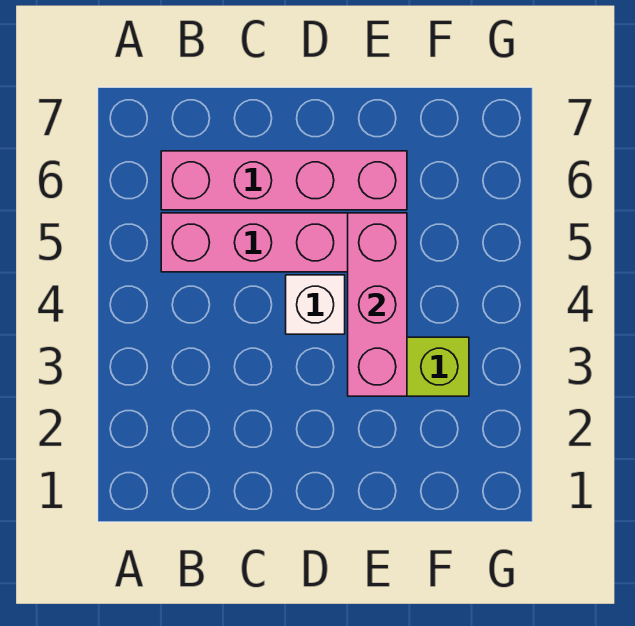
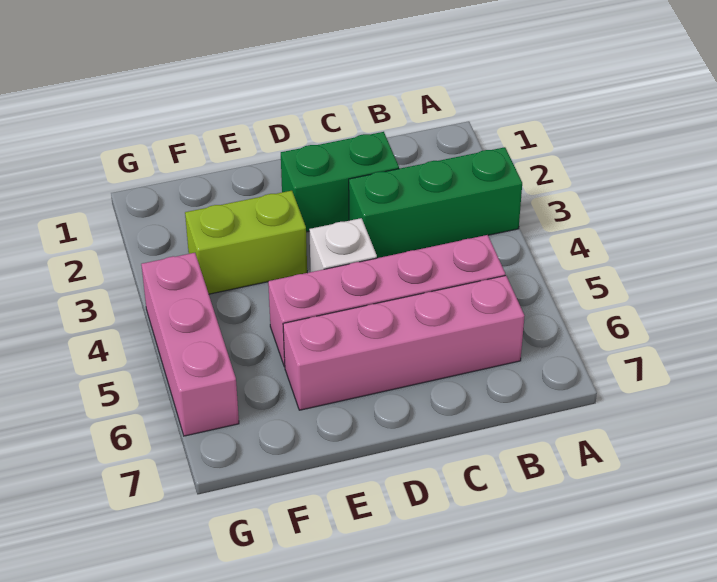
none -> green 1x3 brick [349,147,522,258]
none -> green 1x2 brick [281,132,399,232]
pink 1x3 brick [348,213,407,396] -> pink 1x3 brick moved to [141,253,239,436]

